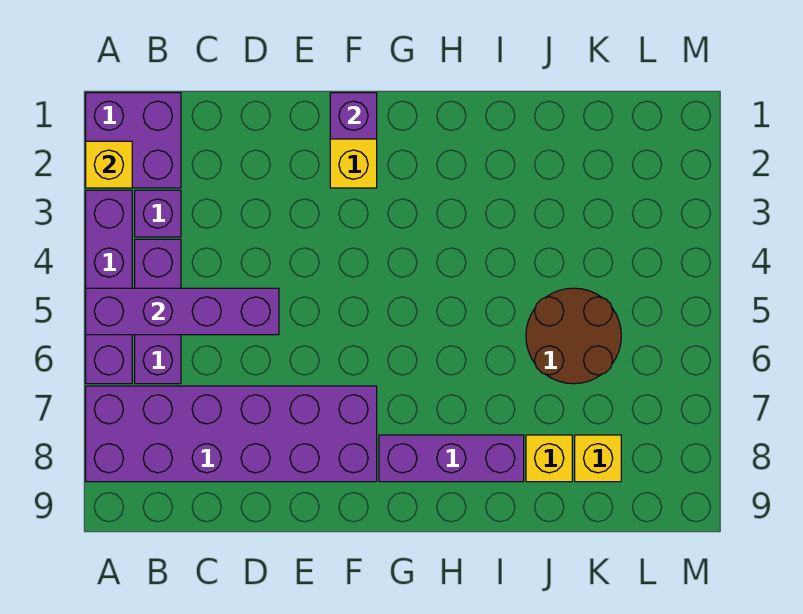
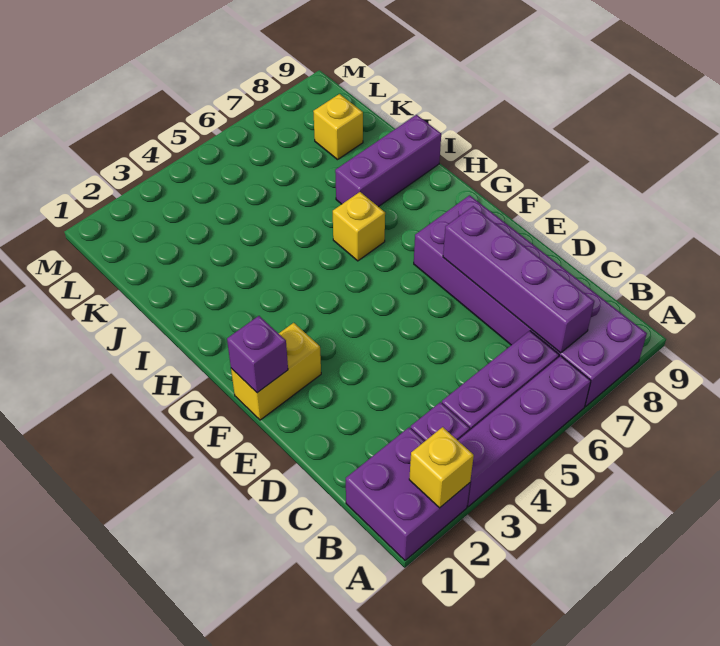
purple 1x4 brick [86,288,279,335] -> purple 1x4 brick moved to [443,206,594,353]
purple 1x3 brick [379,435,524,482] -> purple 1x3 brick turned to [335,115,441,207]
brown 2x2 round brick [526,288,621,384] -> none
yellow 1x1 brick [526,435,572,482] -> yellow 1x1 brick moved to [333,192,385,261]

